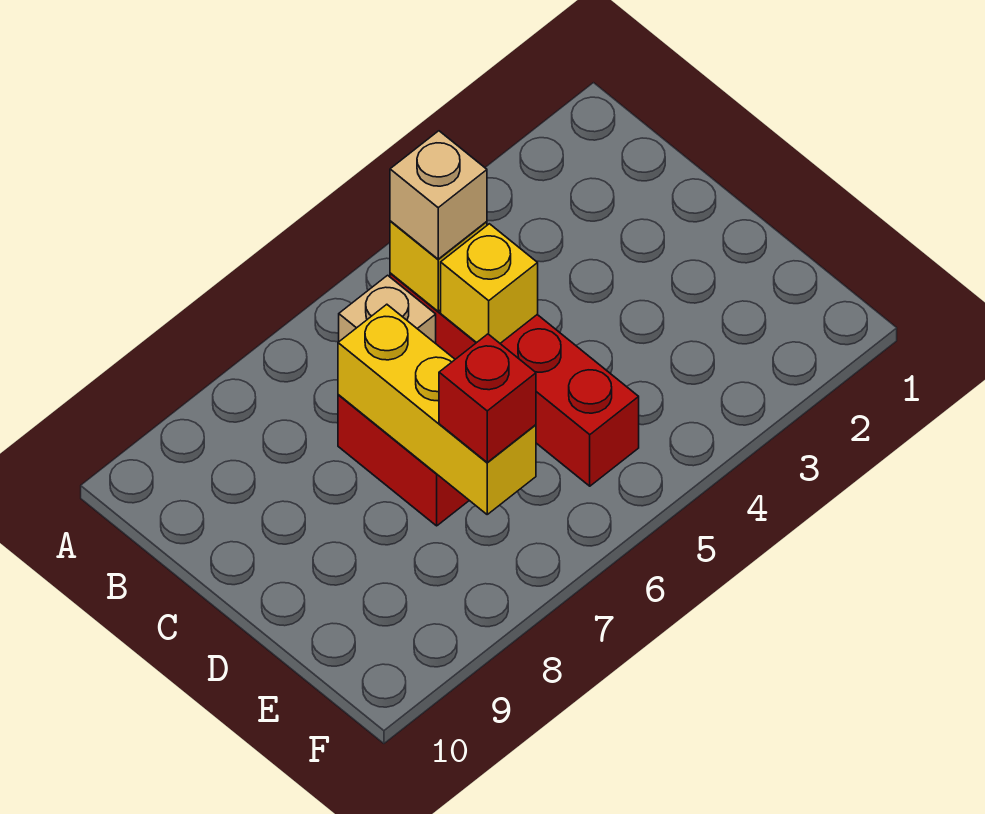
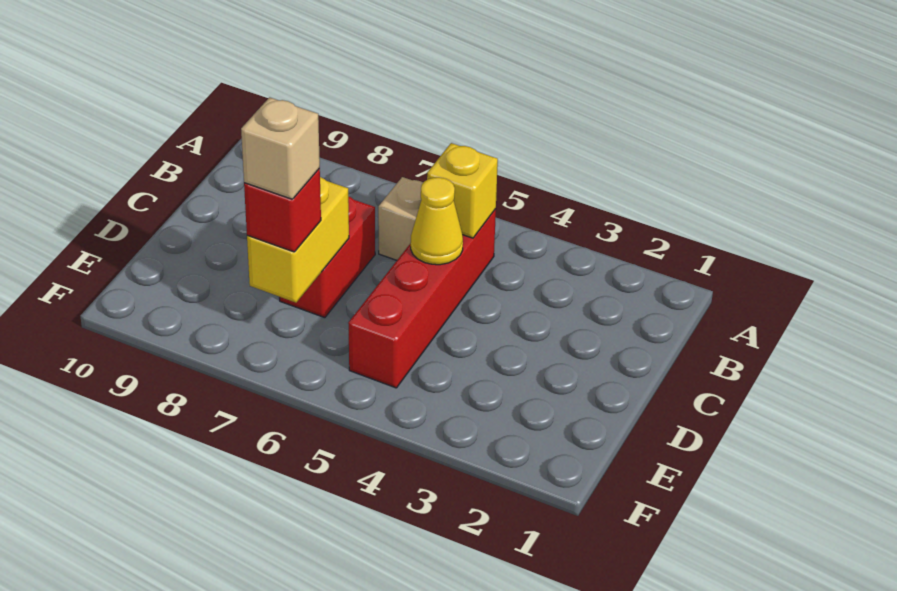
tan 1x1 brick [390,131,487,259] -> tan 1x1 brick moved to [241,97,320,199]
yellow 1x1 brick [441,224,538,343] -> yellow 1x1 cone [411,177,463,265]
yellow 1x3 brick [338,304,536,514] -> yellow 1x2 brick [247,177,349,303]

